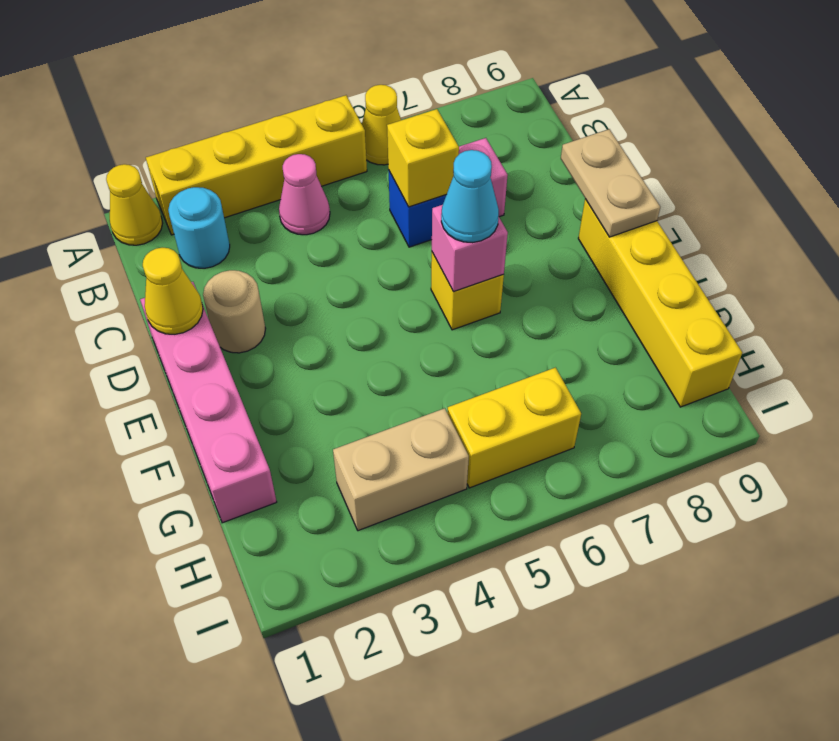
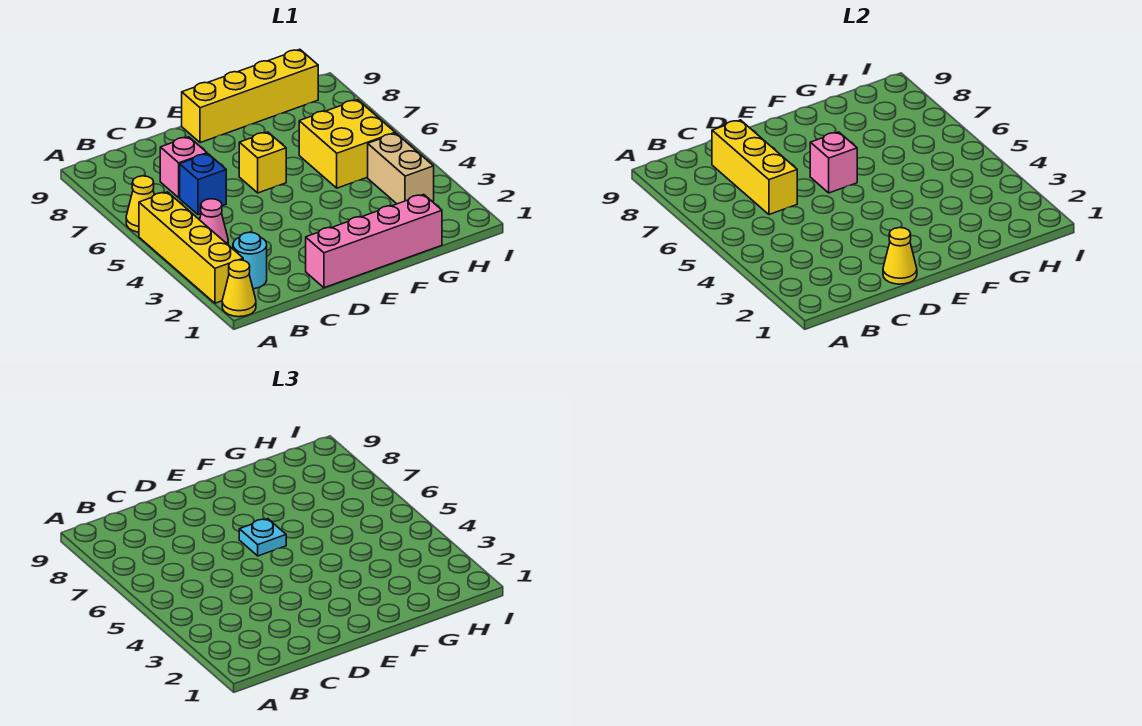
yellow 1x1 brick [387,109,459,207] -> yellow 1x3 brick [712,120,797,214]
tan 1x1 round brick [203,270,266,353] -> none
tan 1x2 plate [561,129,660,237] -> none
cyan 1x1 cone [441,150,499,243] -> cyan 1x1 plate [239,519,286,556]
yellow 1x2 brick [447,368,581,488] -> yellow 2x2 brick [299,100,395,188]

